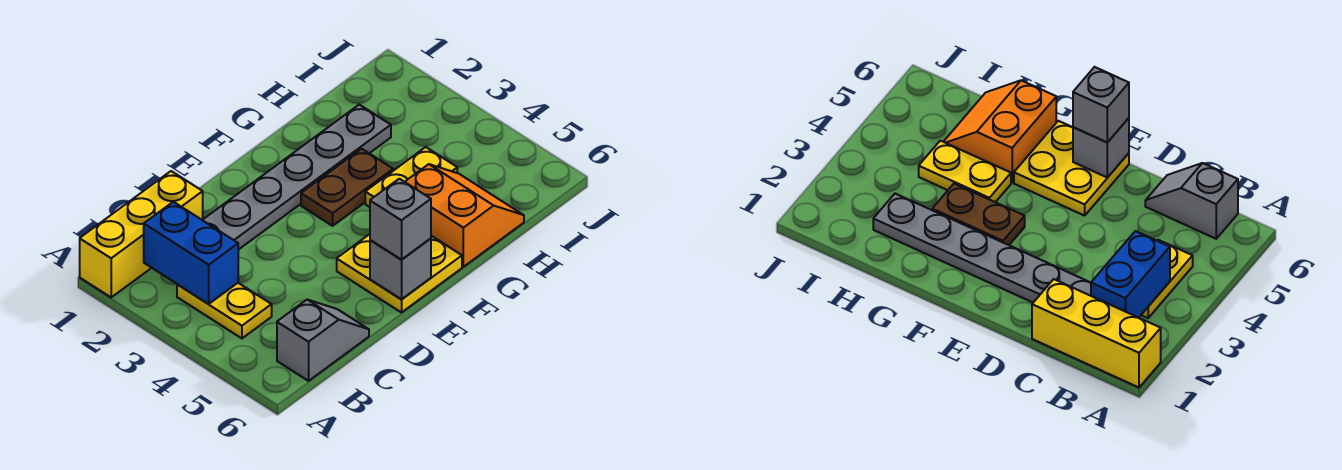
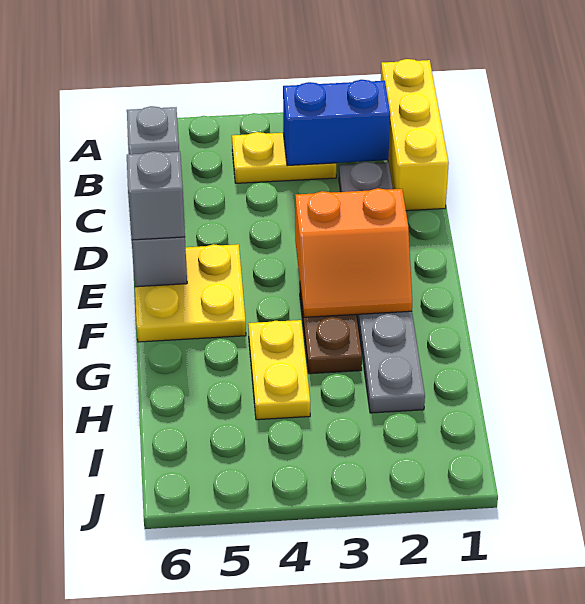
orange 2x2 slope [405,164,524,267] -> orange 2x2 slope moved to [295,188,412,317]

